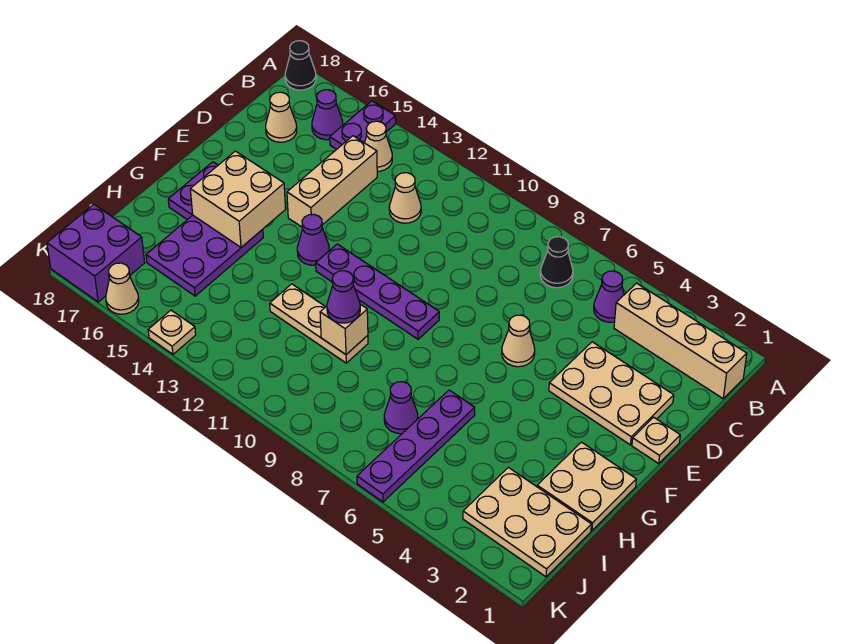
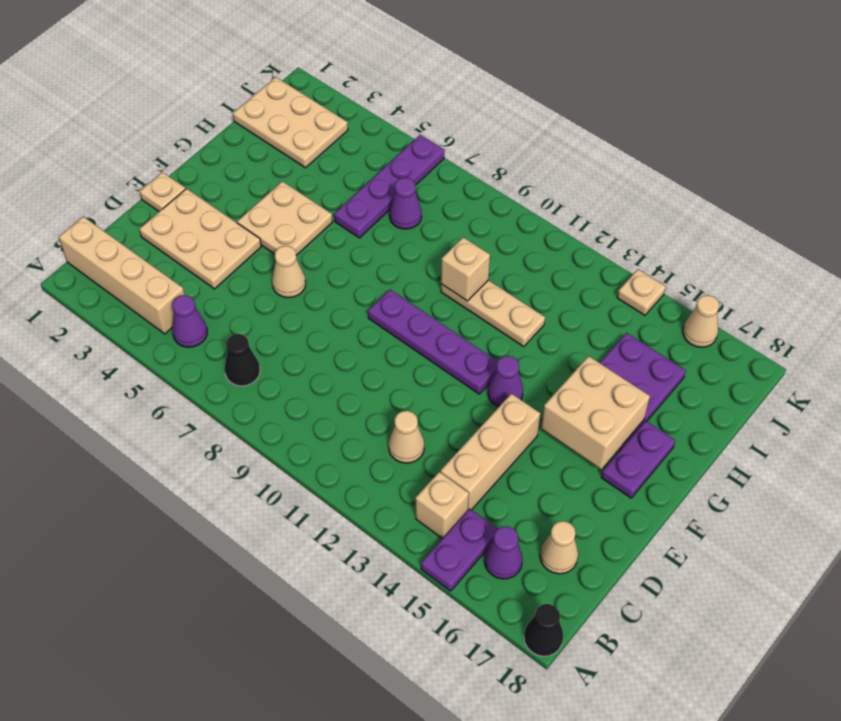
tan 1x1 cone [364,121,392,171] -> tan 1x1 brick [415,472,469,539]
tan 2x2 plate [537,442,636,531] -> tan 2x2 plate moved to [237,181,333,255]
purple 1x1 cone [327,271,360,323] -> none
purple 2x2 brick [47,204,145,302] -> none

